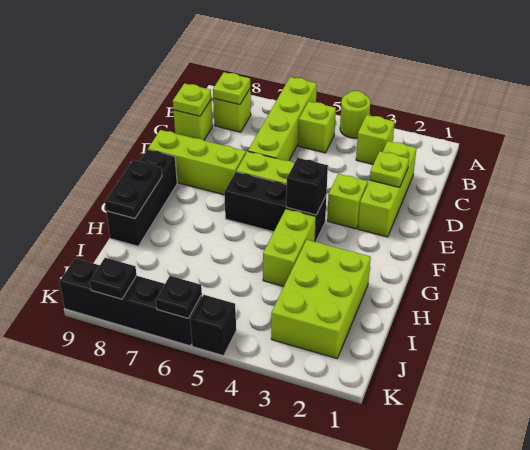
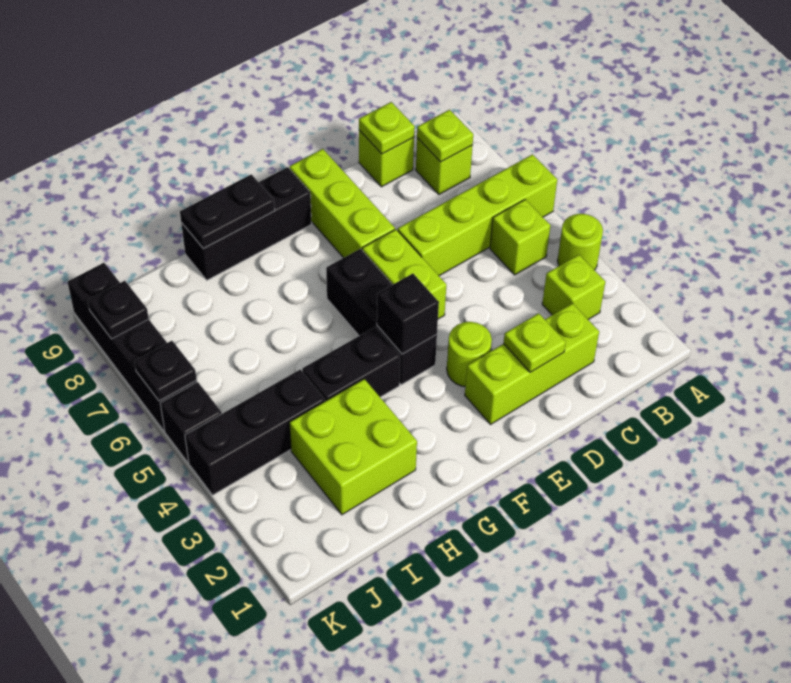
lime 1x1 brick [327,174,368,229] -> lime 1x1 round brick [447,322,492,387]
lime 1x2 brick [263,209,316,286] -> black 1x2 brick [302,327,400,401]
lime 2x3 brick [271,240,371,358] -> lime 2x2 brick [289,379,417,515]
none -> black 1x3 brick [185,370,325,495]

